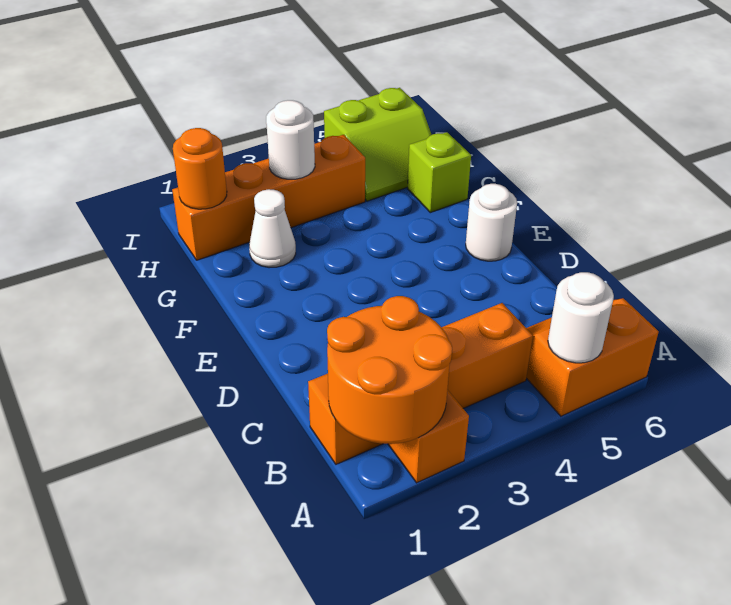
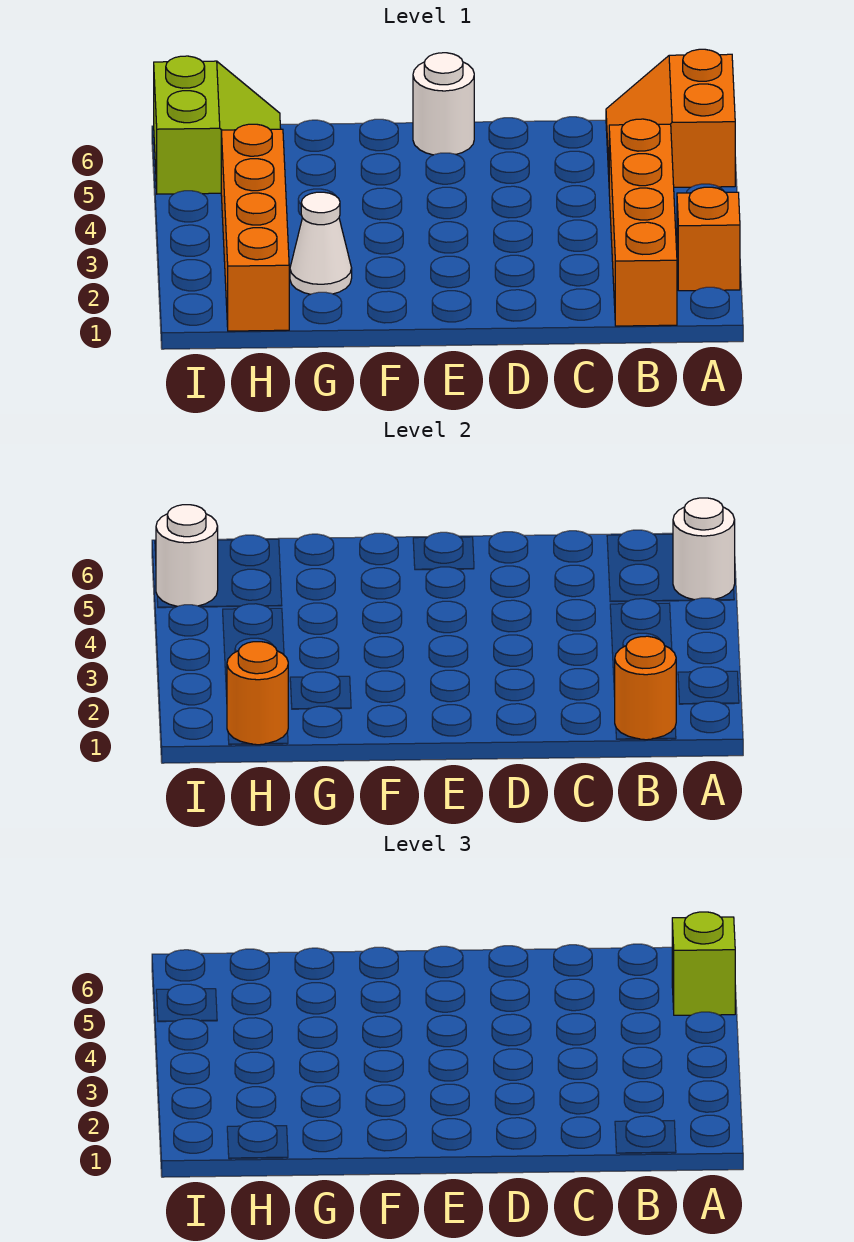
orange 2x2 round brick [327,296,452,444] -> orange 1x1 round brick [614,636,676,740]
lime 1x1 brick [408,132,471,213] -> lime 1x1 brick moved to [672,912,735,1015]
white 1x1 round brick [266,100,315,179] -> white 1x1 round brick moved to [156,505,218,606]

